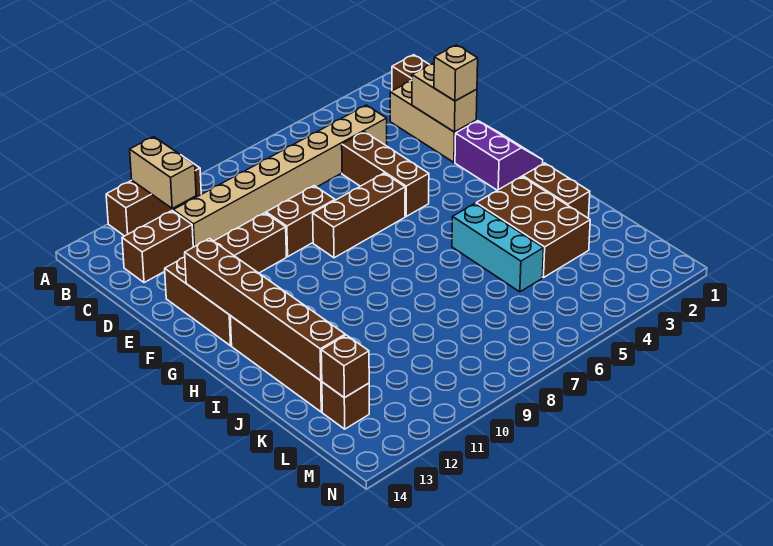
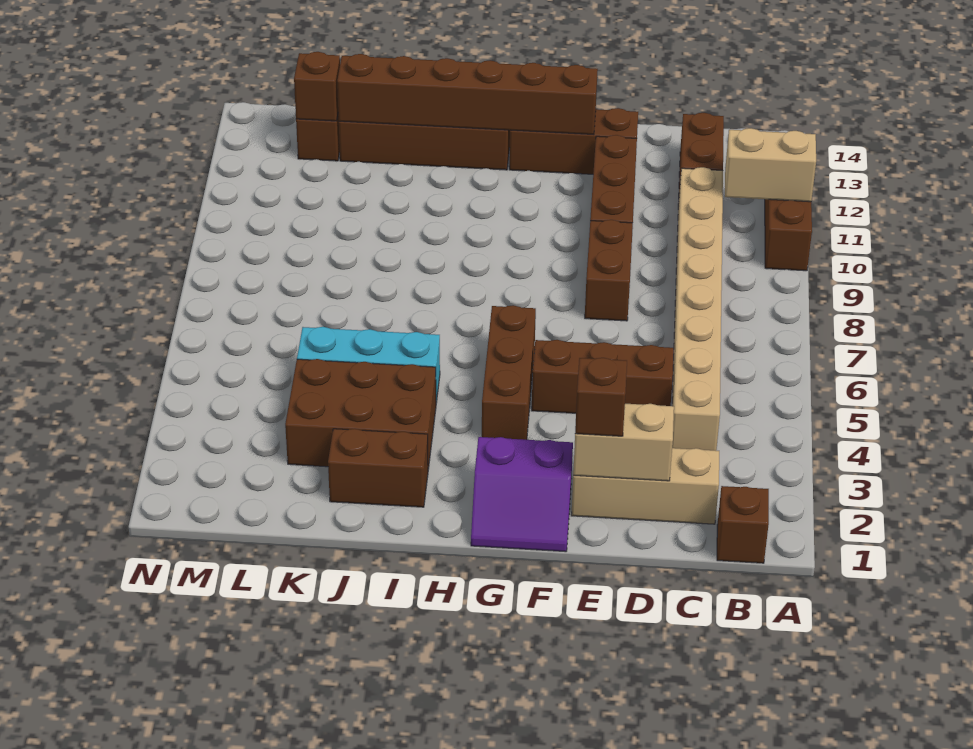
tan 1x1 brick [434,45,478,101] -> brown 1x1 brick [575,358,627,436]
brown 1x3 brick [313,173,405,258] -> brown 1x3 brick moved to [482,305,536,440]

